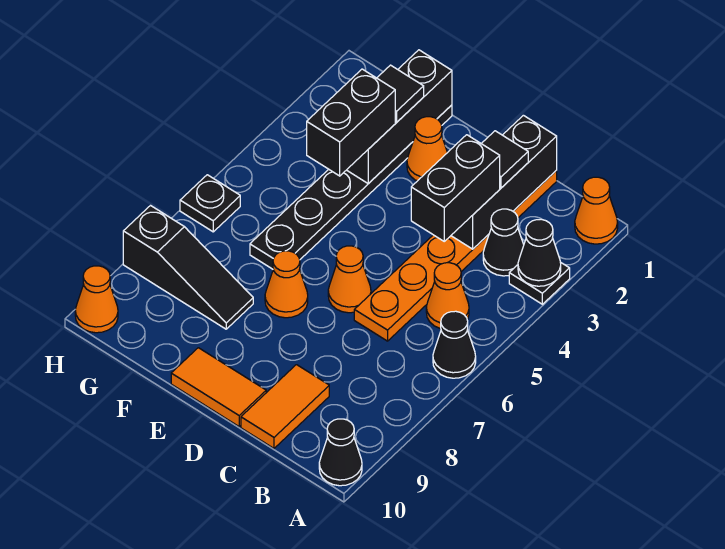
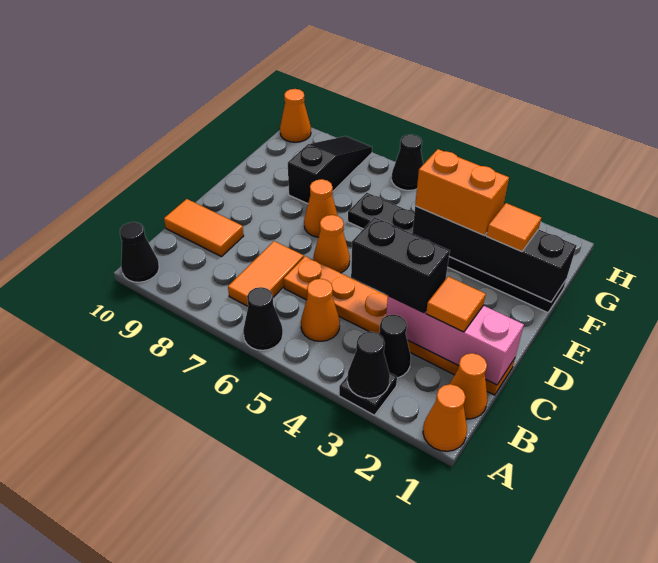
black 1x3 brick [451,115,557,249] -> pink 1x3 brick [386,296,524,385]
black 1x1 tile [481,131,528,188] -> orange 1x1 tile [426,276,486,332]
orange 1x2 tile [171,348,266,426] -> orange 1x2 tile moved to [228,241,304,306]
orange 1x1 cone [407,117,447,181] -> orange 1x1 cone moved to [450,353,488,419]
black 1x3 brick [347,50,452,184] -> black 1x4 brick [412,206,577,302]
black 1x1 tile [377,65,424,122] -> orange 1x1 tile [487,203,541,251]
black 1x2 brick [307,69,395,176] -> orange 1x2 brick [415,149,509,235]
black 1x3 slope [123,206,253,329] -> black 1x3 slope turned to [288,136,372,204]
black 1x1 plate [180,175,240,232] -> black 1x1 cone [392,135,423,190]

